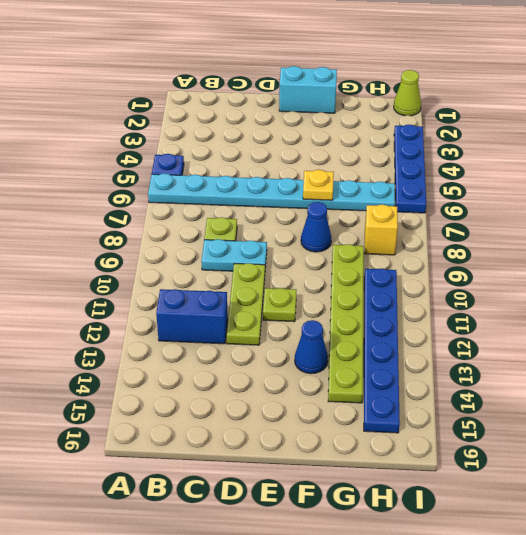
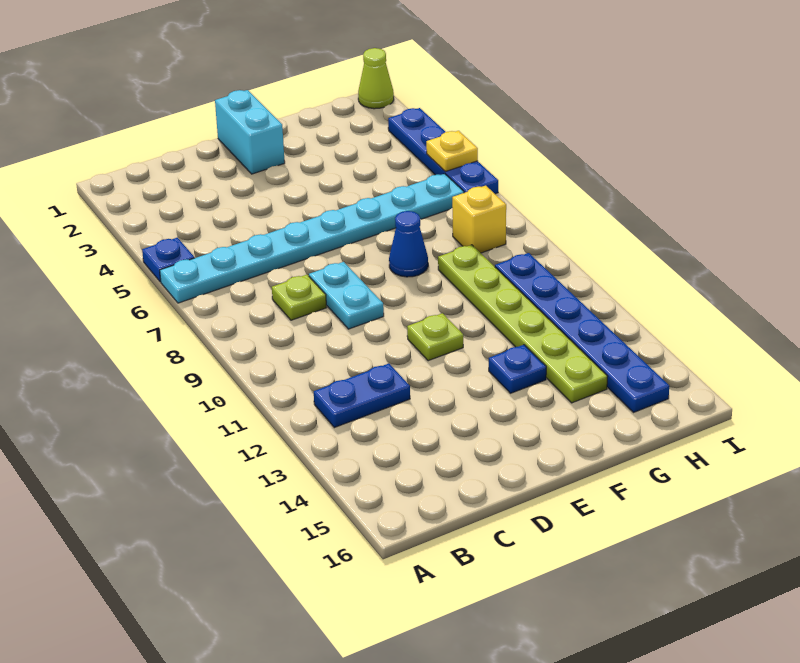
blue 1x2 brick [156,289,228,344] -> blue 1x2 plate [314,364,410,428]
cyan 1x2 plate [201,239,267,271] -> cyan 1x2 plate turned to [309,262,384,329]
lime 1x3 plate [227,263,265,345] -> none
cyan 1x2 brick [279,66,337,113] -> cyan 1x2 brick turned to [215,90,285,174]
yellow 1x1 plate [303,170,334,200] -> yellow 1x1 plate moved to [426,131,478,172]
blue 1x1 cone [295,320,328,374] -> blue 1x1 plate [489,345,546,393]

